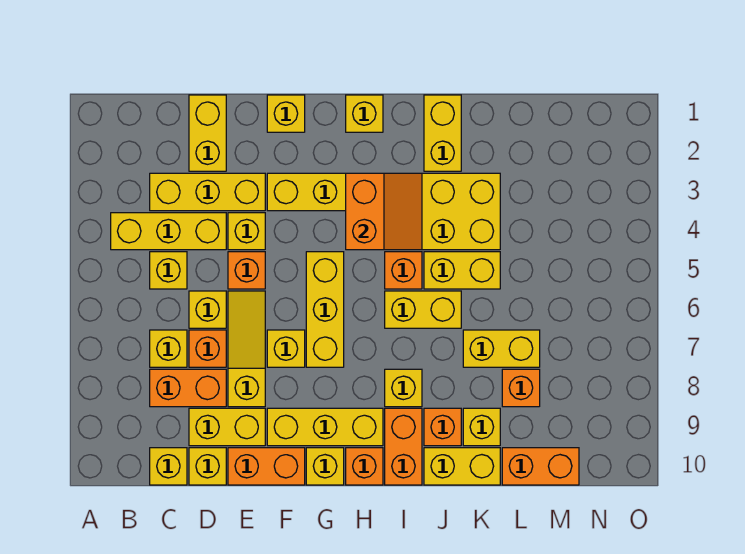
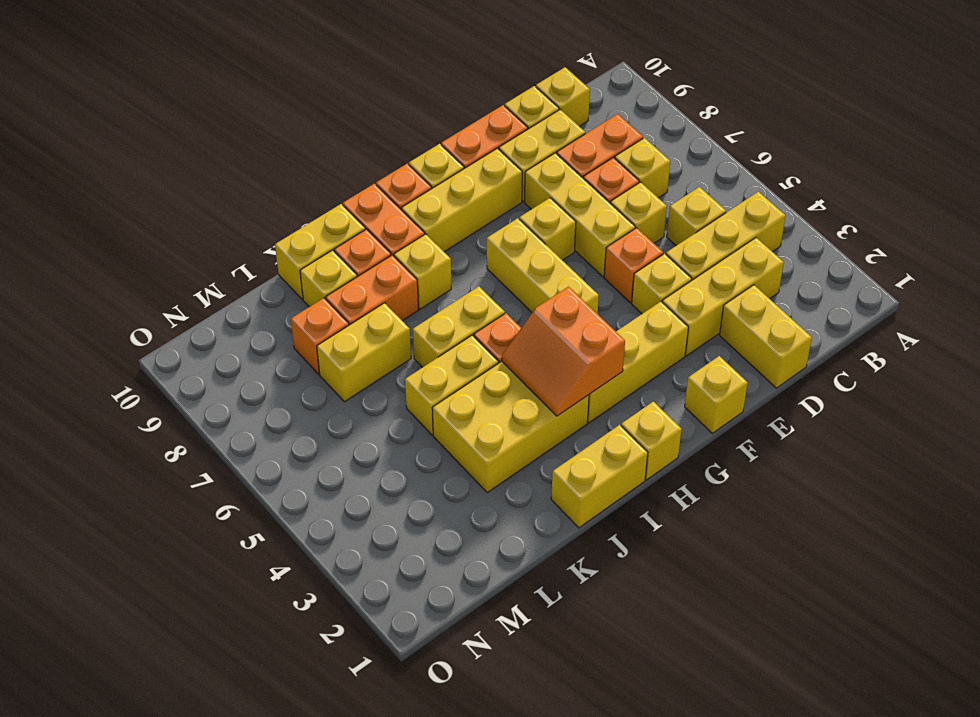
yellow 1x3 slope [228,291,265,407] -> yellow 1x3 brick [525,153,635,277]
yellow 1x2 brick [424,95,461,171] -> yellow 1x2 brick turned to [551,425,648,528]
orange 1x2 brick [502,448,579,485] -> orange 1x2 brick moved to [326,255,418,325]

